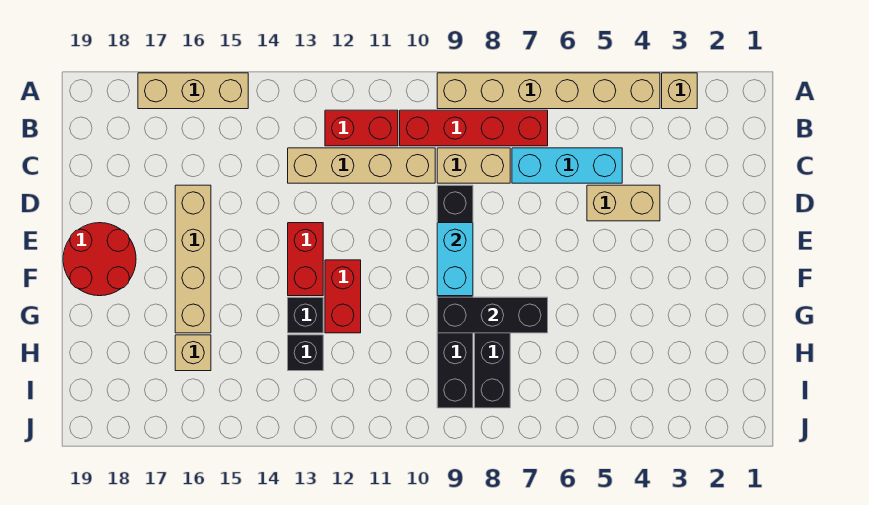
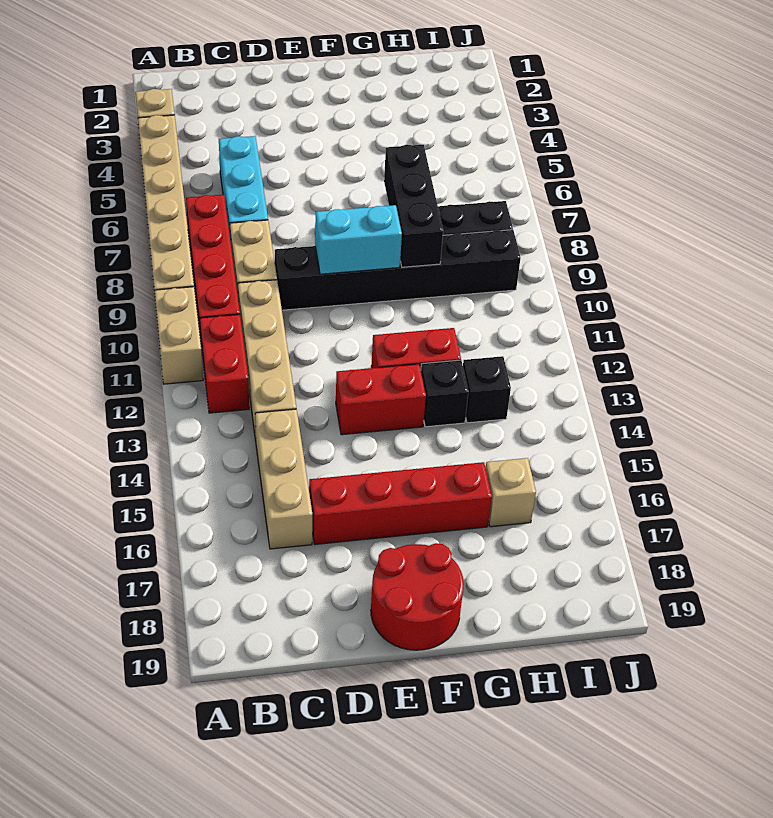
tan 1x3 brick [138,73,248,109] -> tan 1x3 brick moved to [255,409,312,549]
tan 1x2 brick [587,185,660,221] -> tan 1x2 brick moved to [154,287,203,384]
tan 1x4 brick [175,185,211,333] -> red 1x4 brick [309,462,492,544]

